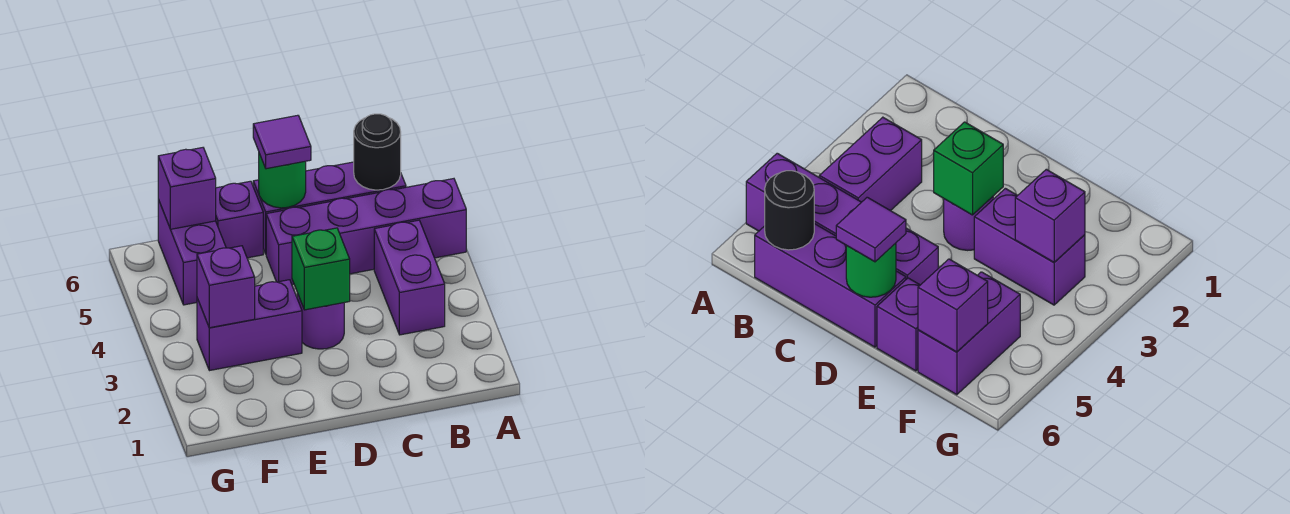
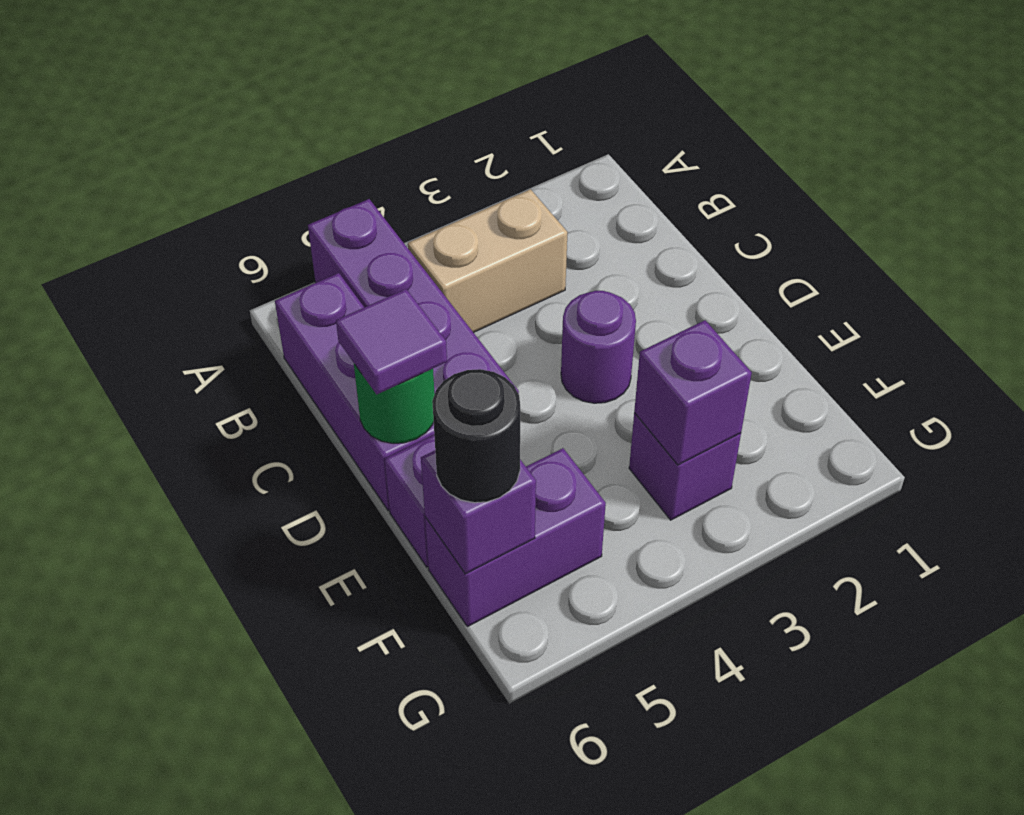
purple 1x2 brick [374,220,445,335] -> tan 1x2 brick [408,189,567,333]
black 1x1 round brick [354,114,401,190] -> black 1x1 round brick moved to [432,369,520,503]
green 1x1 brick [292,228,350,310] -> none
purple 1x2 brick [197,280,302,371] -> purple 1x1 brick [629,413,741,520]

